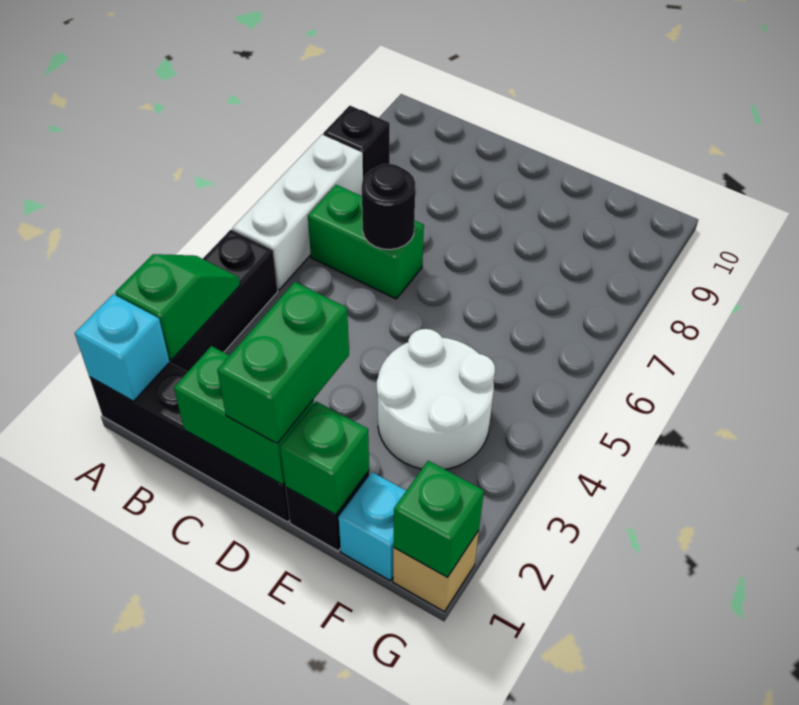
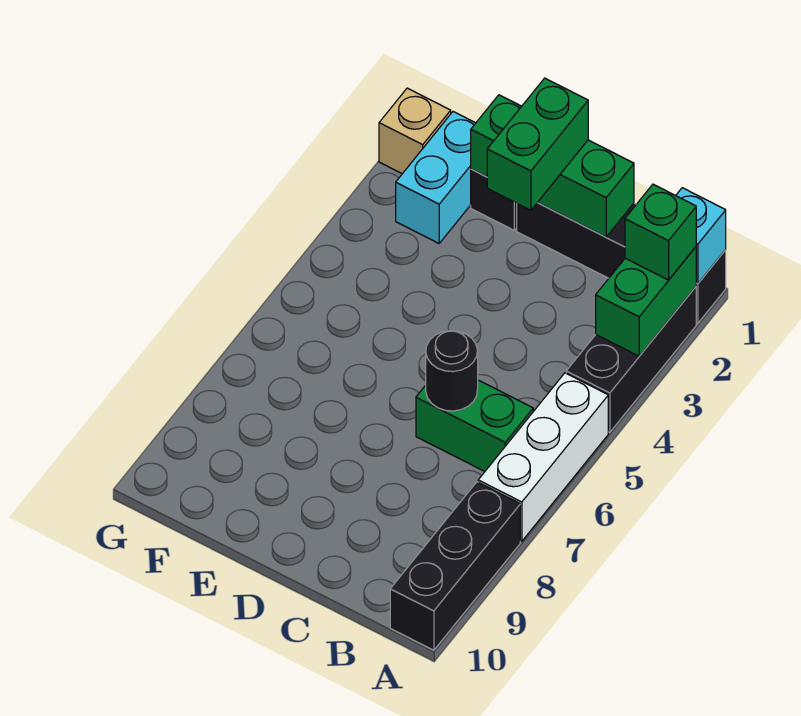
green 1x2 slope [115,254,240,360] -> green 1x2 brick [596,247,696,356]
black 1x1 brick [323,106,390,178] -> black 1x3 brick [390,482,520,650]
white 2x2 round brick [377,329,495,469] -> none
cyan 1x1 brick [339,472,406,581] -> cyan 1x2 brick [396,112,475,243]
green 1x1 brick [394,461,484,577] -> green 1x1 brick moved to [625,184,696,280]

